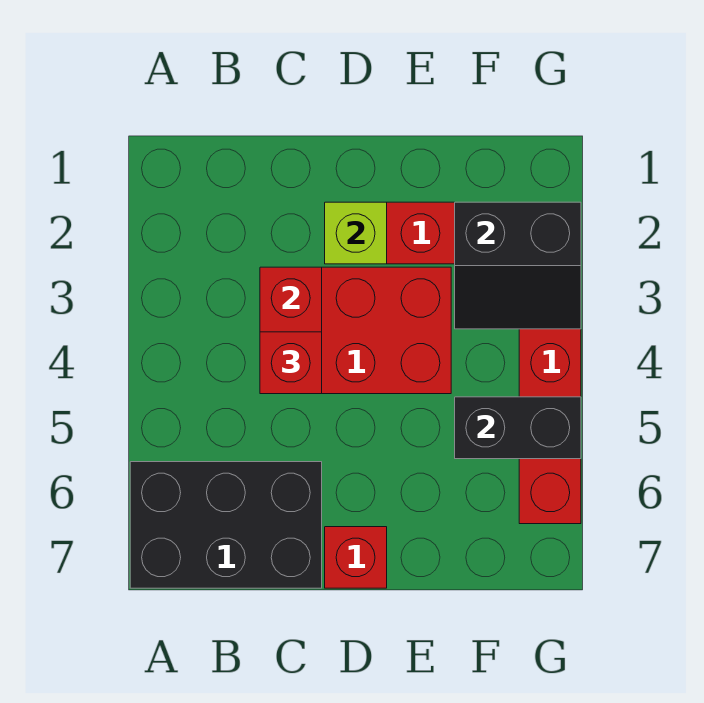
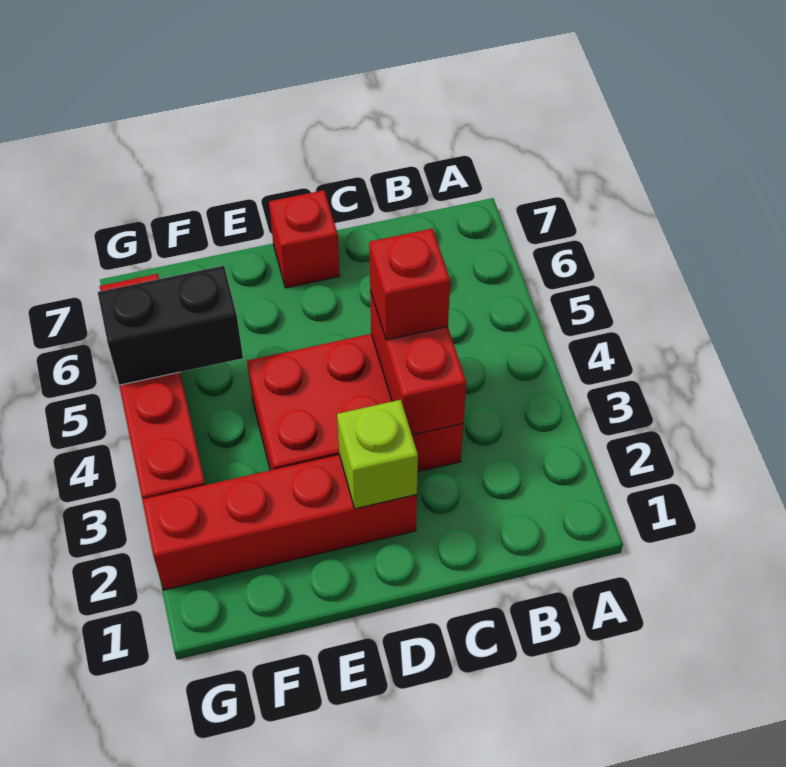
black 2x3 brick [130,462,322,588] -> none
black 2x2 slope [455,202,581,329] -> none

